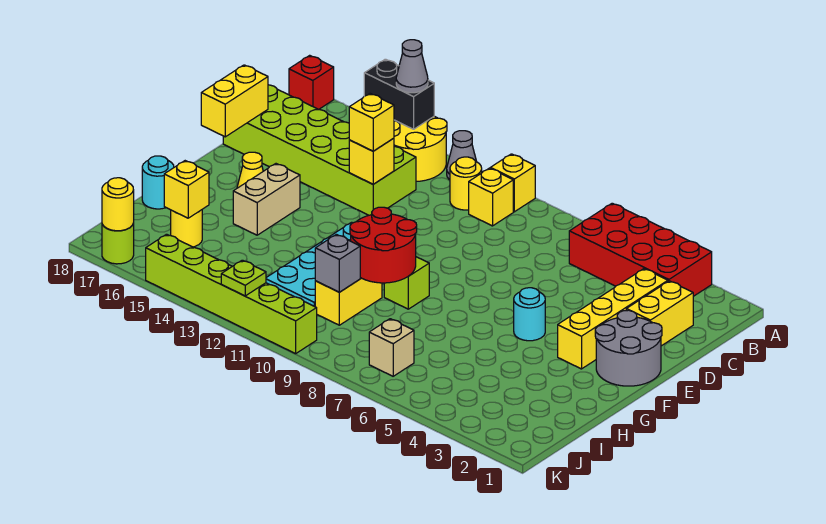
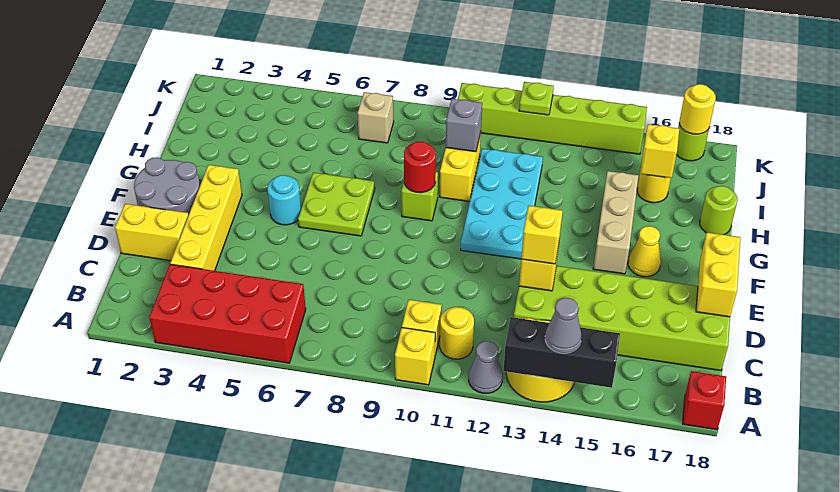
black 1x2 brick [364,59,434,129] -> black 1x3 brick [503,317,620,388]
yellow 1x2 brick [626,281,693,346] -> yellow 1x2 brick turned to [115,204,188,261]
none -> lime 2x2 plate [298,173,375,236]
tan 1x2 brick [233,164,300,235] -> tan 1x3 brick [593,171,639,274]
red 2x2 round brick [350,207,417,283] -> red 1x1 round brick [404,142,436,193]
cyan 1x1 round brick [142,156,174,209] -> lime 1x1 round brick [700,186,737,235]

